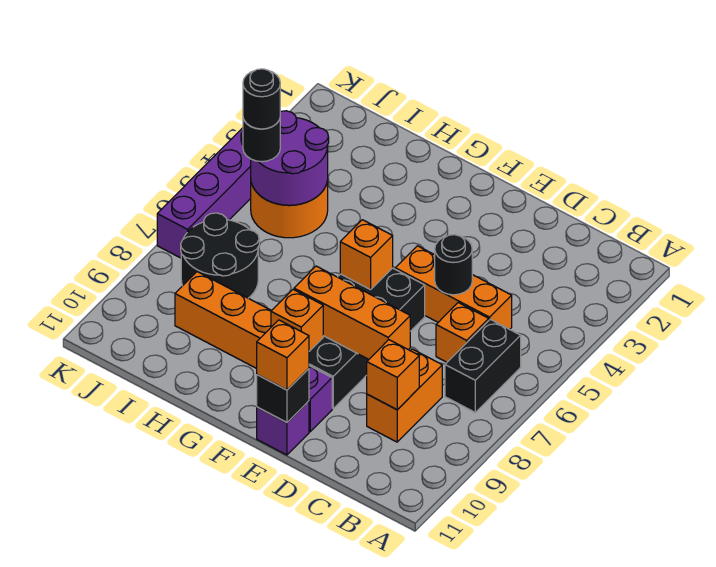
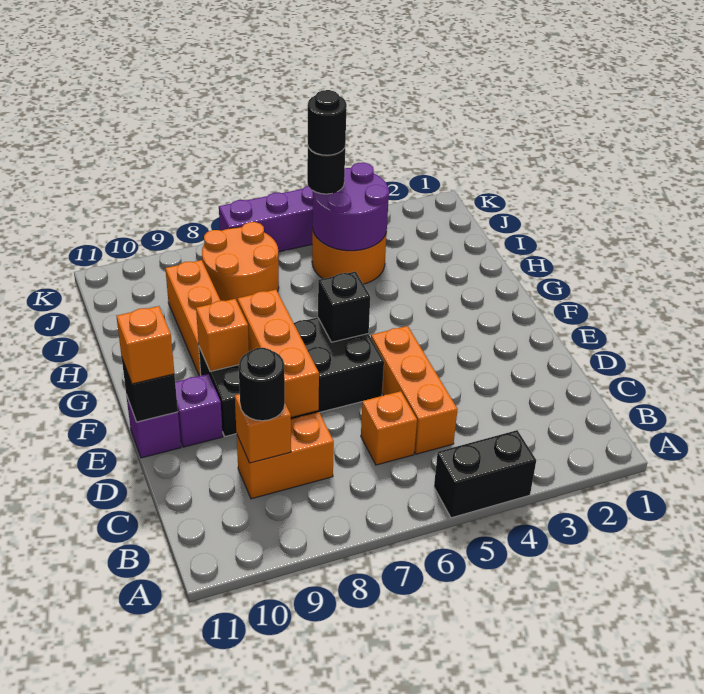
black 1x2 brick [445,319,521,412] -> black 1x2 brick moved to [434,430,536,518]
black 1x1 round brick [435,235,472,295] -> black 1x1 round brick moved to [239,348,285,421]
orange 1x1 brick [340,220,393,290] -> black 1x1 brick [318,271,370,342]
black 2x2 round brick [181,213,259,298] -> orange 2x2 round brick [202,222,279,302]

